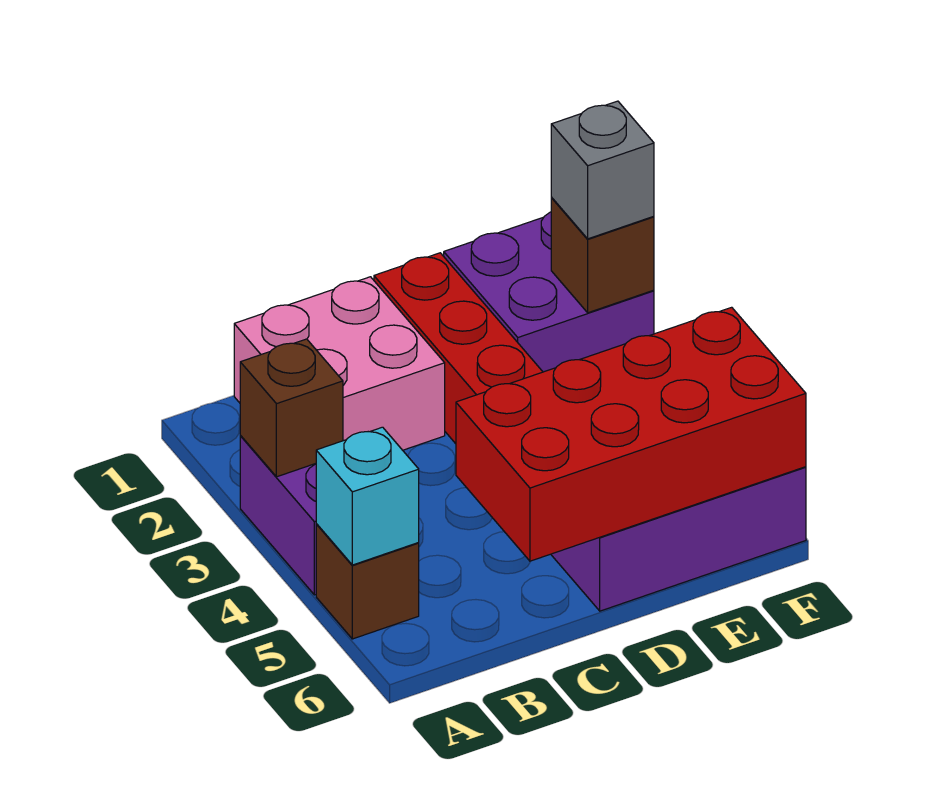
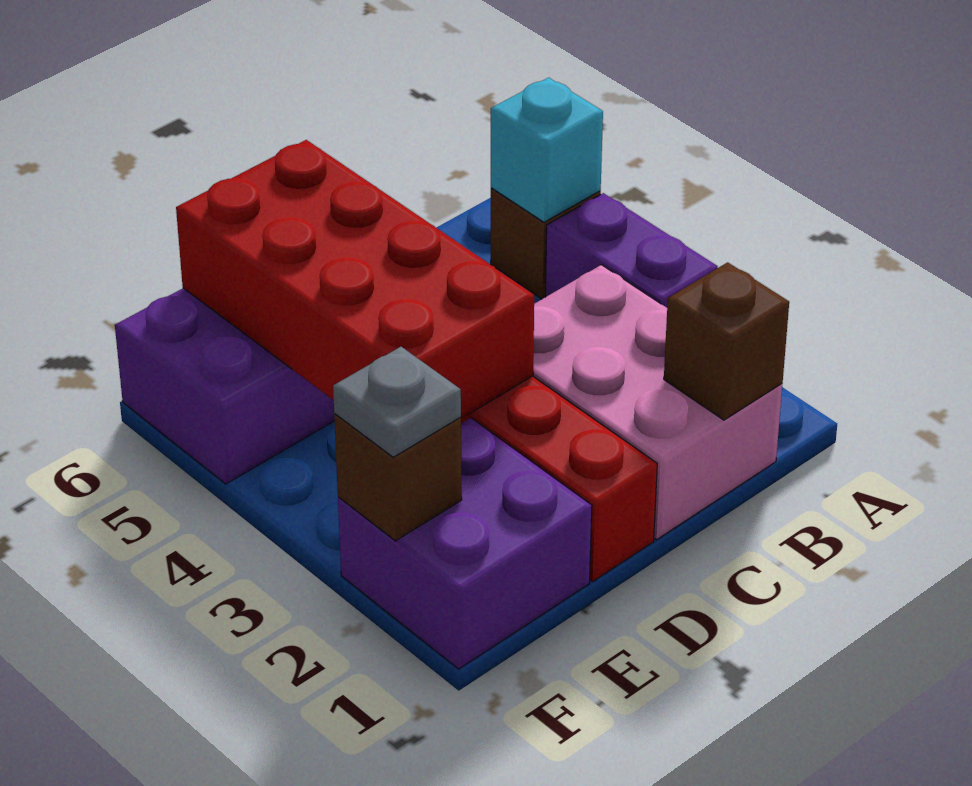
brown 1x1 brick [240,339,343,477] -> brown 1x1 brick moved to [664,262,789,420]
pink 2x2 brick [234,277,445,450] -> pink 2x3 brick [533,265,782,540]
red 2x4 brick [456,307,806,561] -> red 2x4 brick turned to [176,140,534,419]
grey 1x1 brick [551,101,654,239] -> grey 1x1 plate [333,347,461,457]

